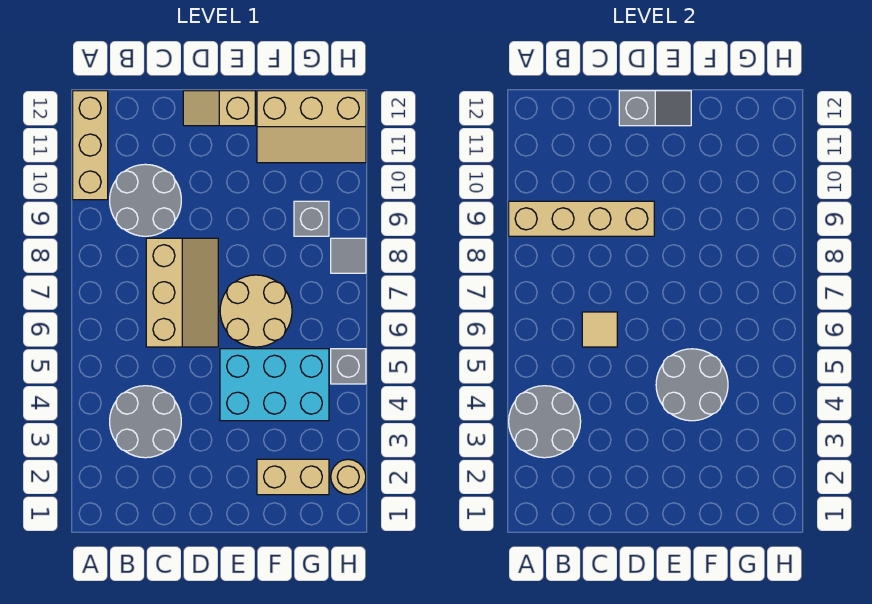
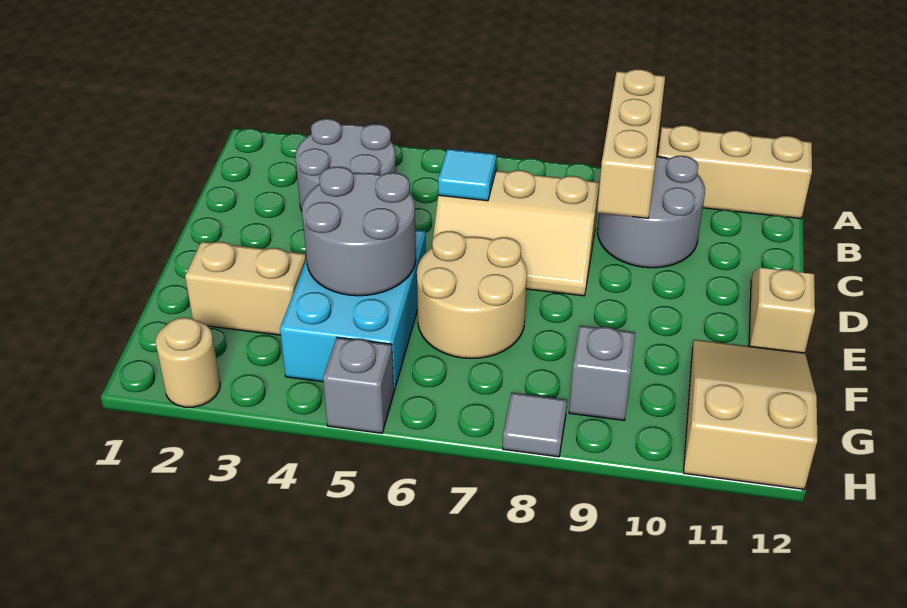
grey 2x2 round brick [509,386,581,458] -> none
tan 1x4 brick [509,201,654,236] -> tan 1x3 brick [597,69,665,218]
tan 1x1 tile [582,312,617,347] -> cyan 1x1 tile [438,149,496,201]
grey 1x2 slope [619,91,691,126] -> none
tan 1x2 brick [257,459,329,495] -> tan 1x2 brick turned to [185,241,306,335]
tan 2x3 slope [257,91,366,163] -> tan 2x3 slope turned to [684,340,817,489]

